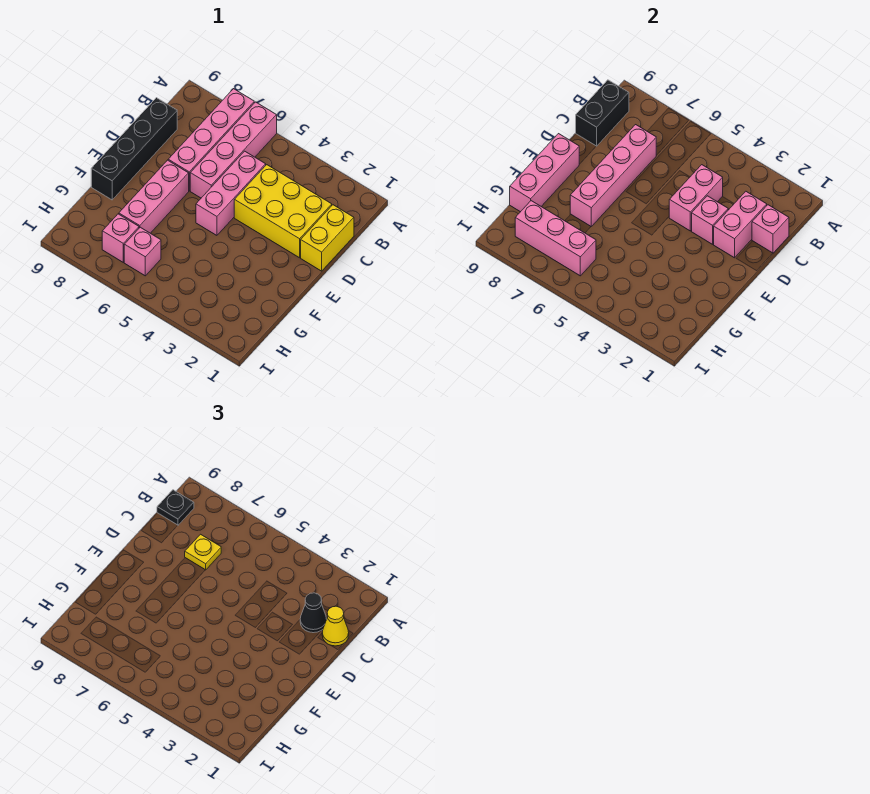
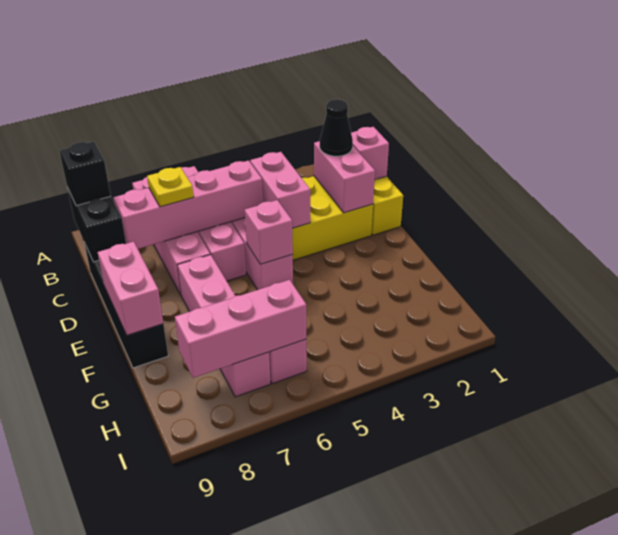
black 1x1 plate [157,490,194,525] -> black 1x1 brick [59,142,111,206]
yellow 1x1 cone [322,606,349,646] -> none
pink 1x4 brick [570,125,656,226] -> pink 1x4 brick turned to [113,161,263,249]
pink 1x1 brick [692,196,728,244] -> pink 1x1 brick moved to [245,200,293,264]
pink 1x3 brick [510,134,579,212] -> pink 1x2 brick [98,242,163,335]

